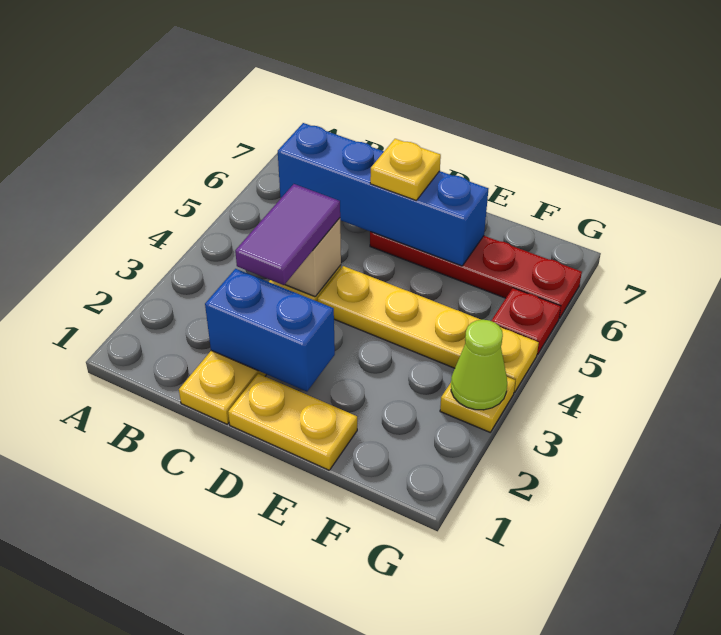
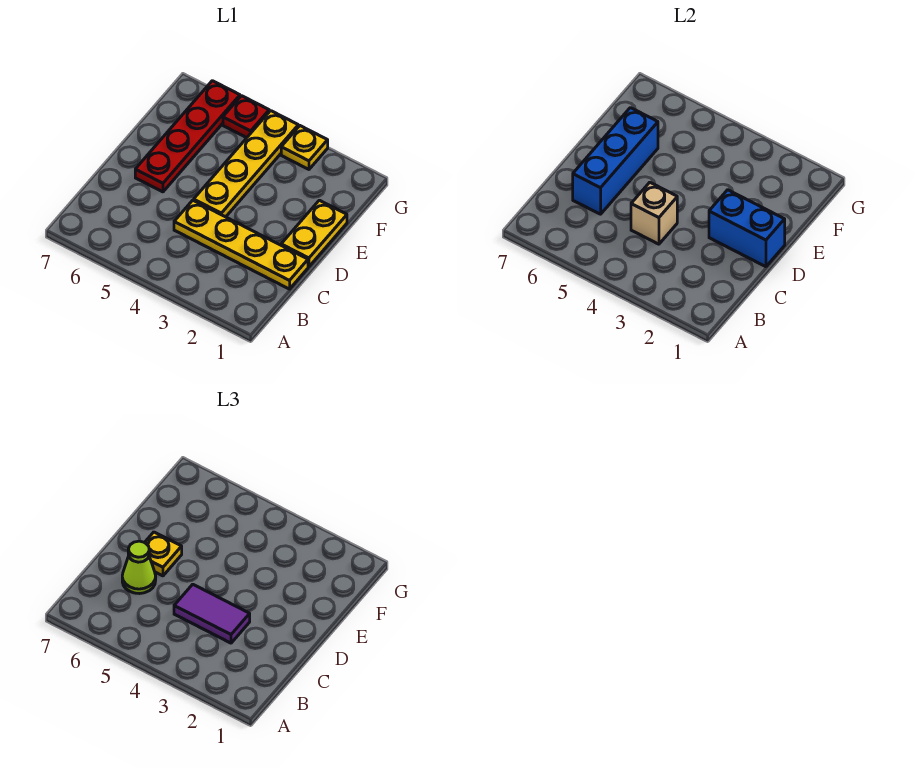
blue 1x4 brick [278,123,488,266] -> blue 1x3 brick [573,108,658,214]
blue 1x2 brick [205,269,335,391] -> blue 1x2 brick turned to [709,190,785,267]
lime 1x1 cone [451,320,507,410] -> lime 1x1 cone moved to [122,541,156,594]

